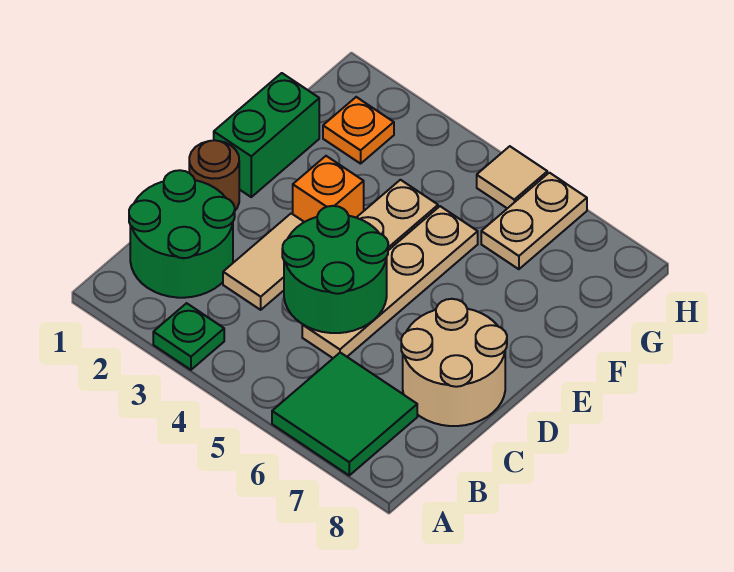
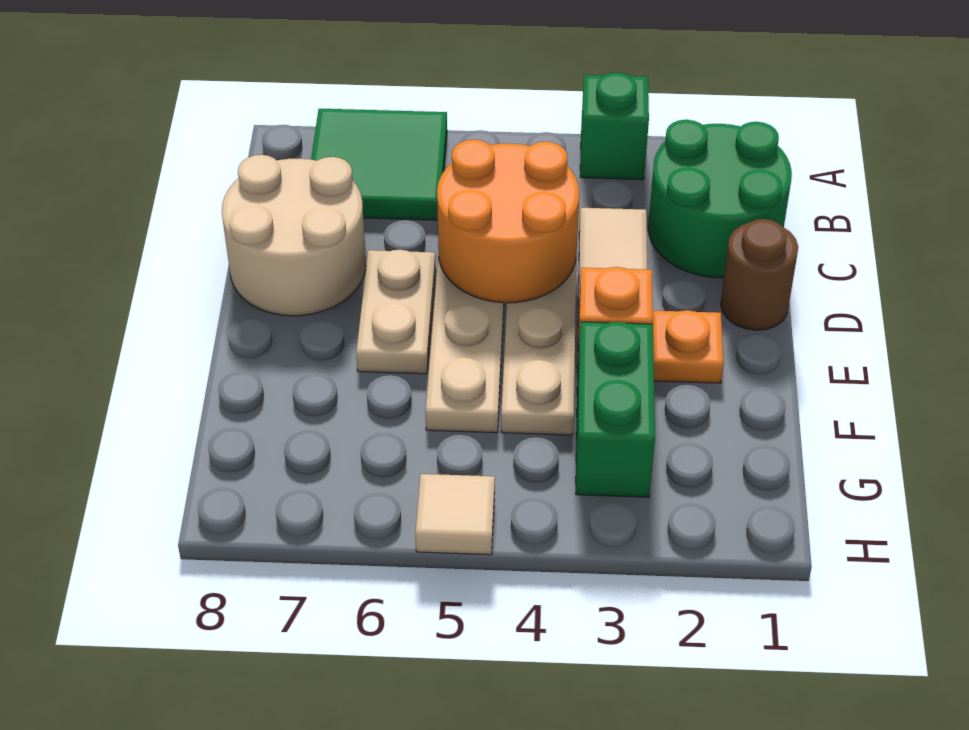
green 1x1 plate [153,303,224,370] -> green 1x1 brick [580,73,649,180]
green 2x2 round brick [282,206,388,333] -> orange 2x2 round brick [437,140,579,303]
green 1x2 brick [214,73,319,197] -> green 1x2 brick moved to [576,322,655,497]
orange 1x1 plate [323,97,394,164] -> orange 1x1 plate moved to [653,310,724,383]
tan 1x2 plate [481,173,587,269] -> tan 1x2 plate moved to [356,250,436,374]

